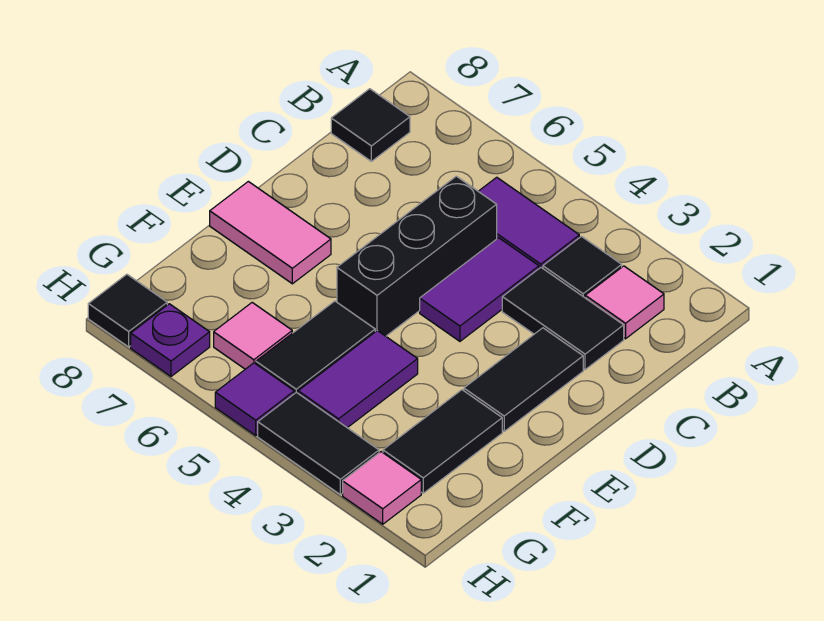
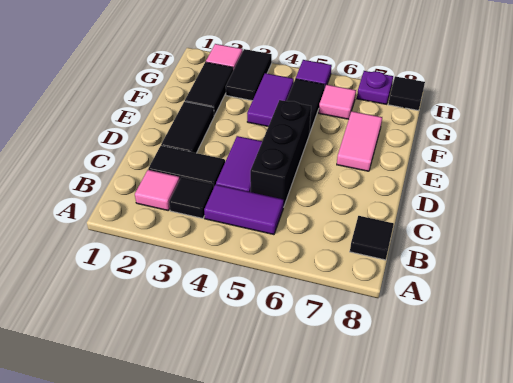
pink 1x2 tile [210,181,331,284] -> pink 1x2 tile turned to [337,111,382,171]
black 1x2 tile [258,392,379,495] -> black 1x2 tile turned to [226,49,272,101]

